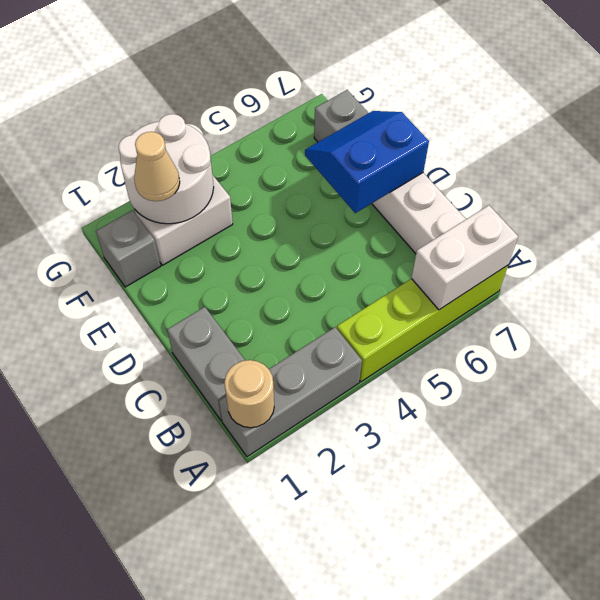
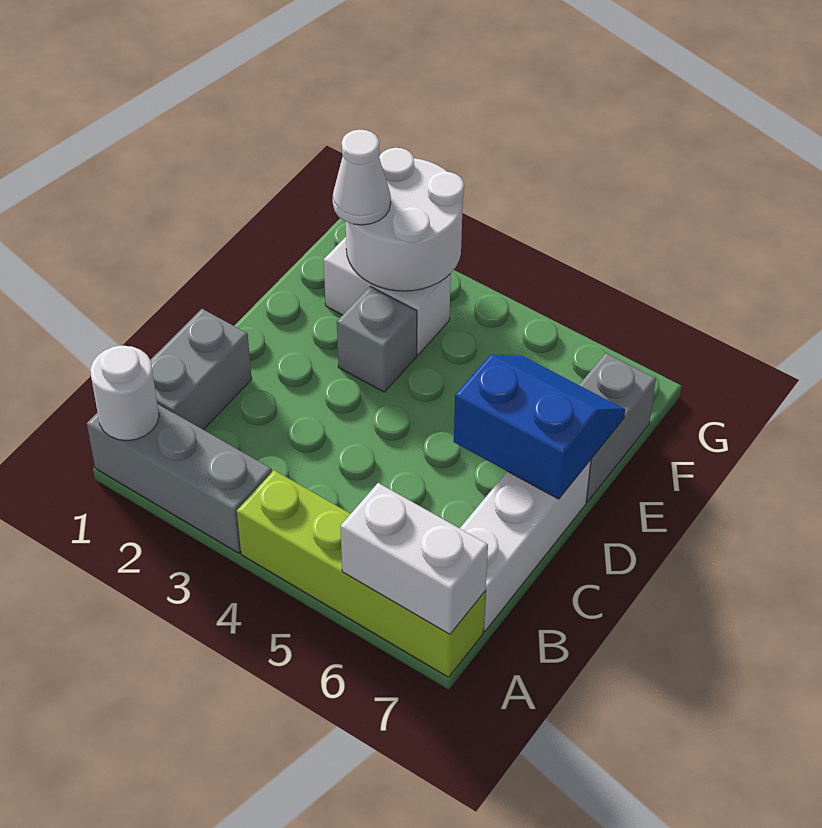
tan 1x1 round brick [224,360,274,428] -> white 1x1 round brick [90,345,159,440]
grey 1x1 brick [96,210,161,287] -> grey 1x1 brick moved to [337,286,417,392]
tan 1x1 cone [134,132,180,201] -> white 1x1 cone [333,130,391,225]

